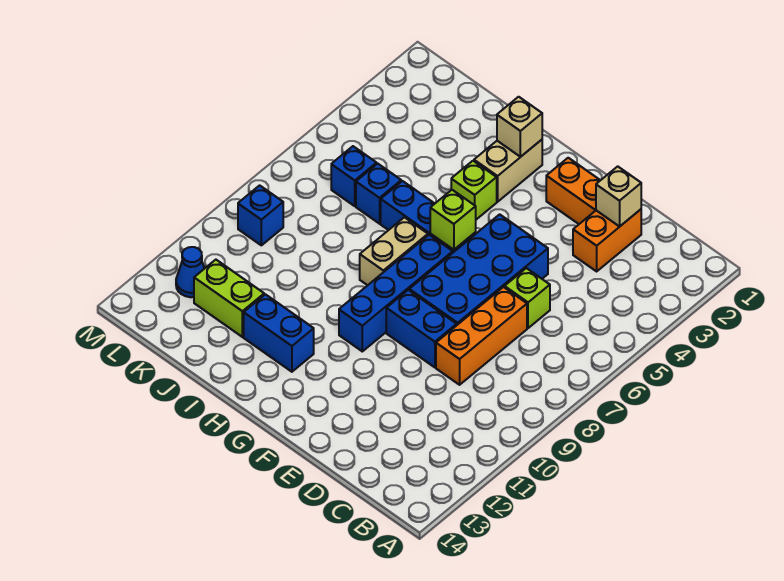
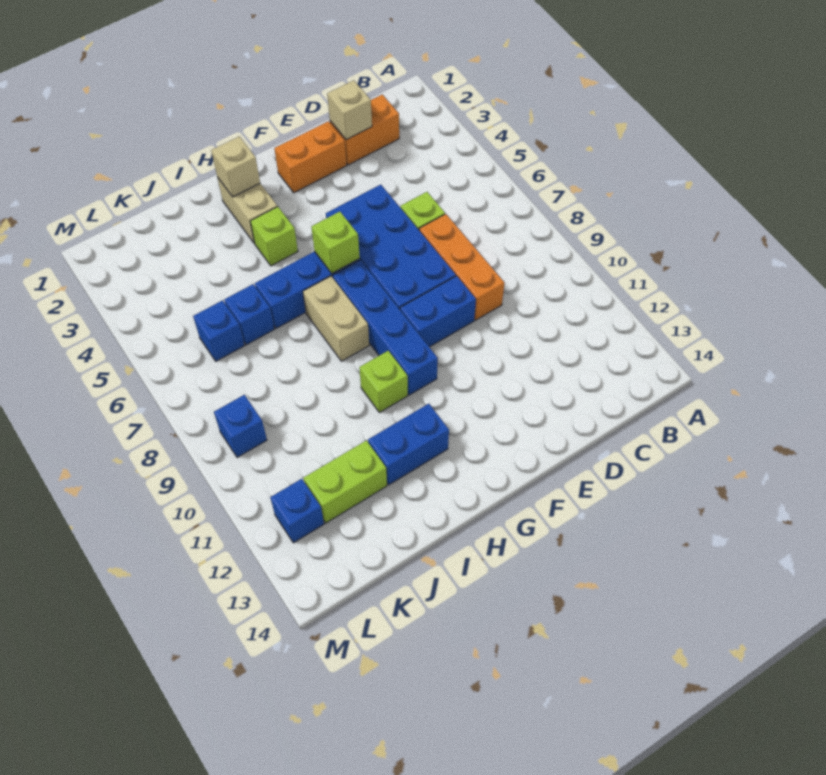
orange 1x2 brick [573,209,641,271] -> orange 1x2 brick turned to [330,95,399,165]
none -> lime 1x1 brick [359,351,408,412]
blue 1x1 cone [176,247,204,297] -> blue 1x1 brick [270,479,324,543]

